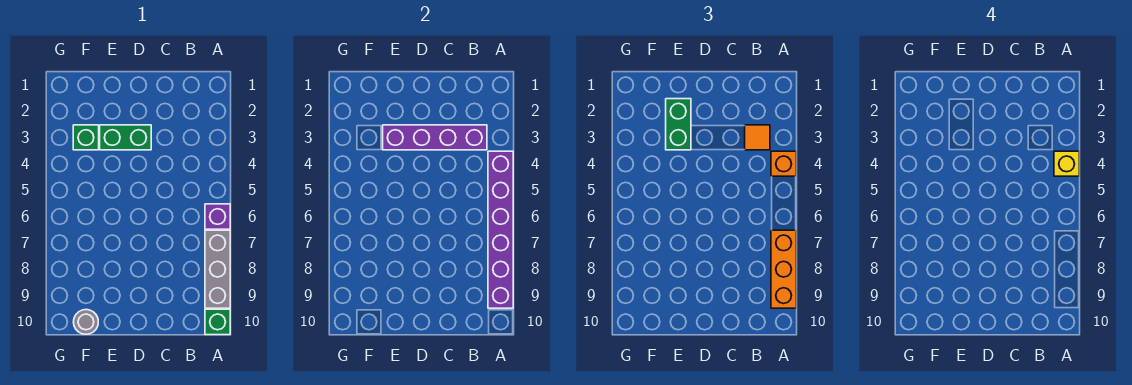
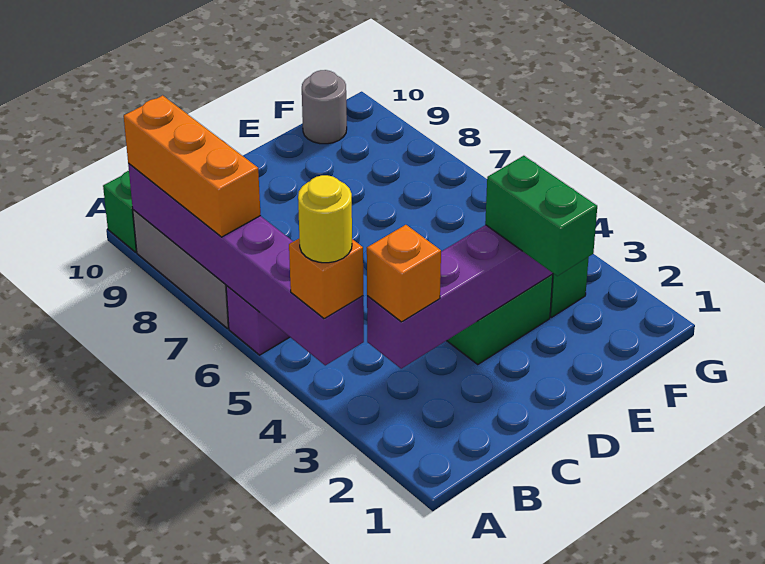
yellow 1x1 brick [1054,151,1079,176] -> yellow 1x1 round brick [298,175,352,263]
orange 1x1 tile [745,125,770,150] -> orange 1x1 brick [367,225,441,322]

